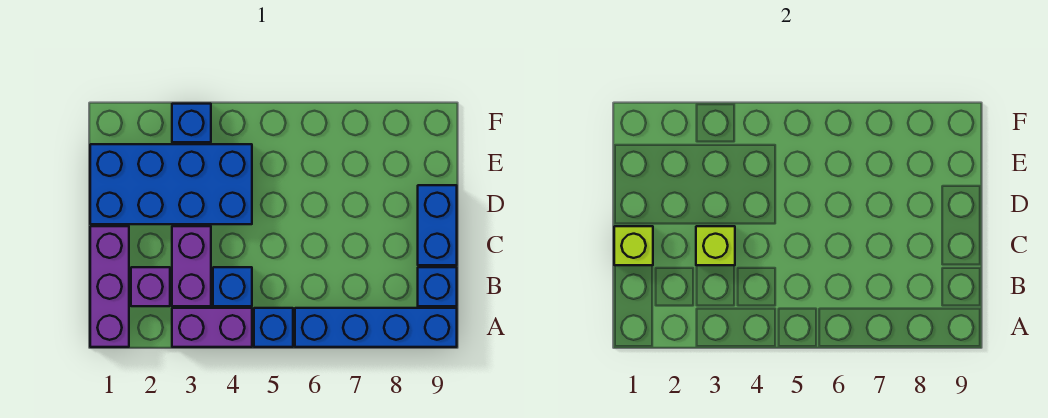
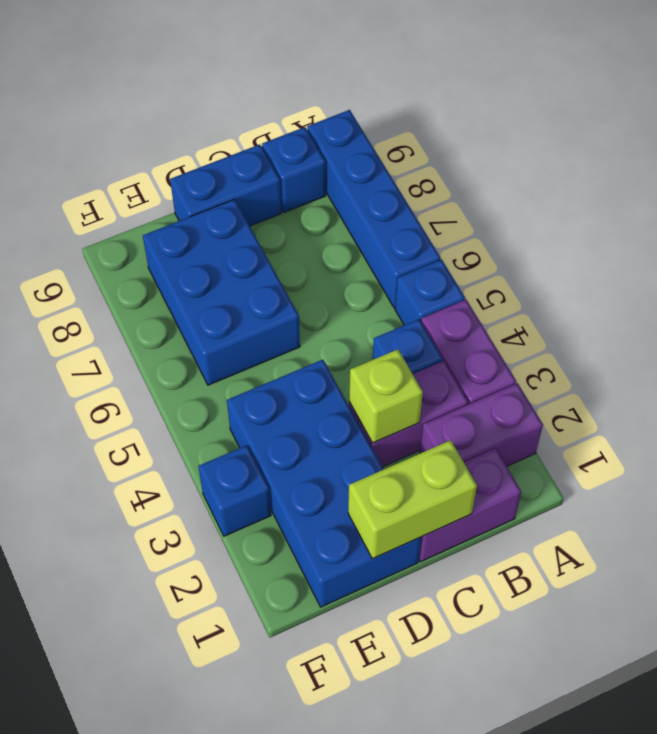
purple 1x3 brick [90,226,129,347] -> purple 1x2 brick [418,448,521,562]
purple 1x1 brick [131,267,170,306] -> purple 1x2 brick [420,383,543,466]
lime 1x1 brick [614,226,653,265] -> lime 1x2 brick [348,440,477,559]
none -> blue 2x3 brick [143,199,300,385]

